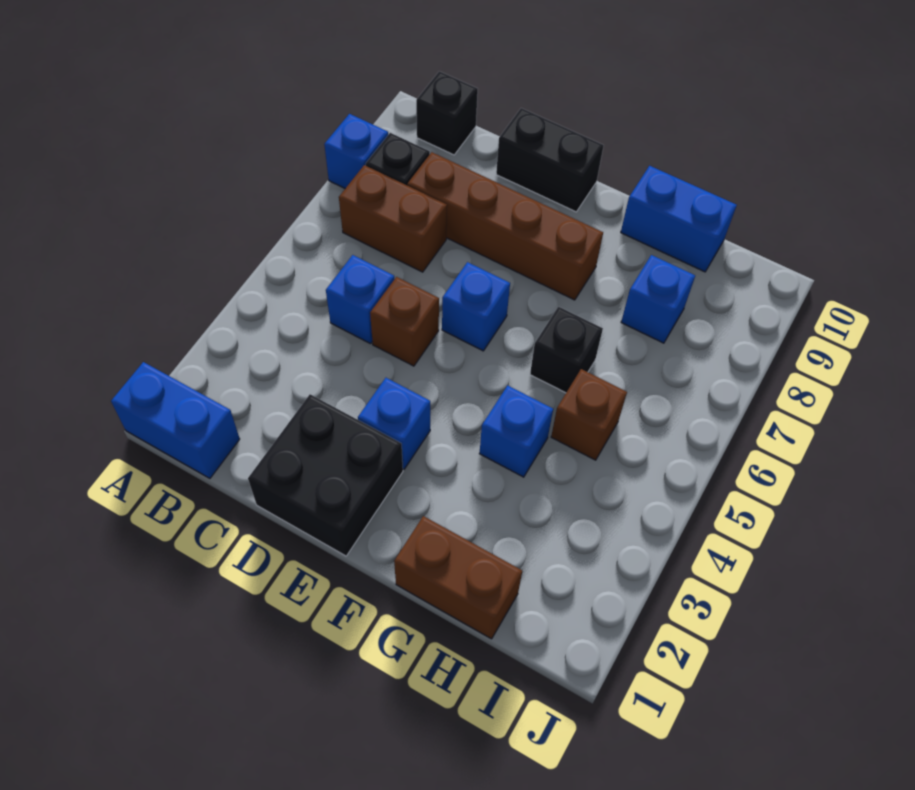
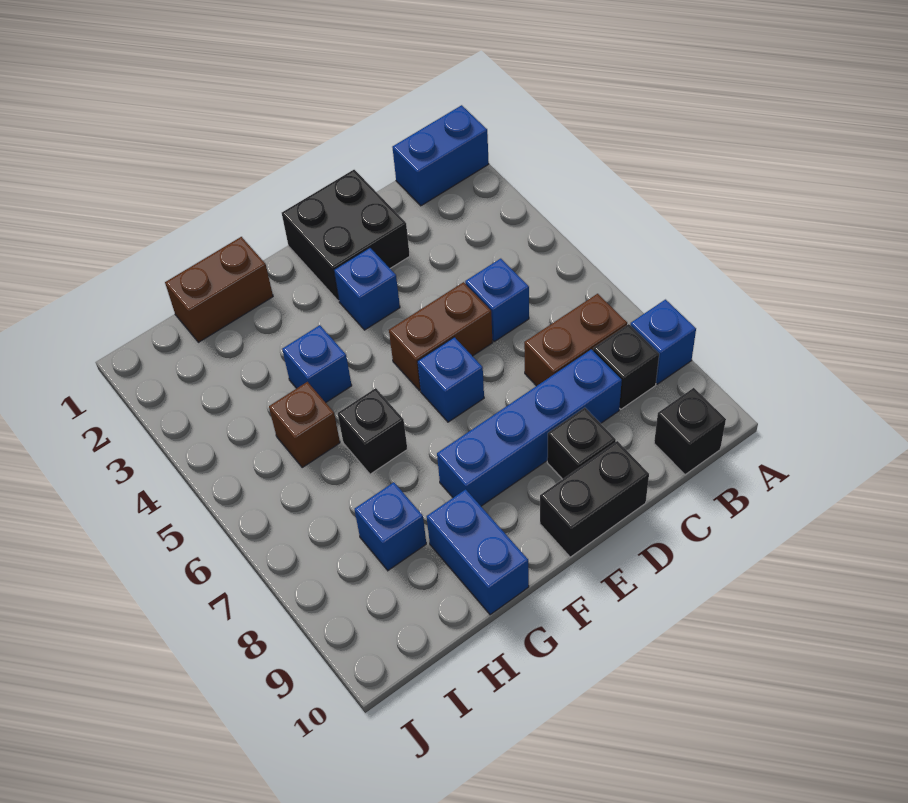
brown 1x4 brick [407,152,603,300] -> blue 1x4 brick [437,349,622,506]
brown 1x1 brick [370,277,439,366] -> brown 1x2 brick [389,282,493,391]
none -> black 1x1 brick [547,408,616,479]
blue 1x2 brick [621,166,737,272] -> blue 1x2 brick turned to [427,489,529,615]

